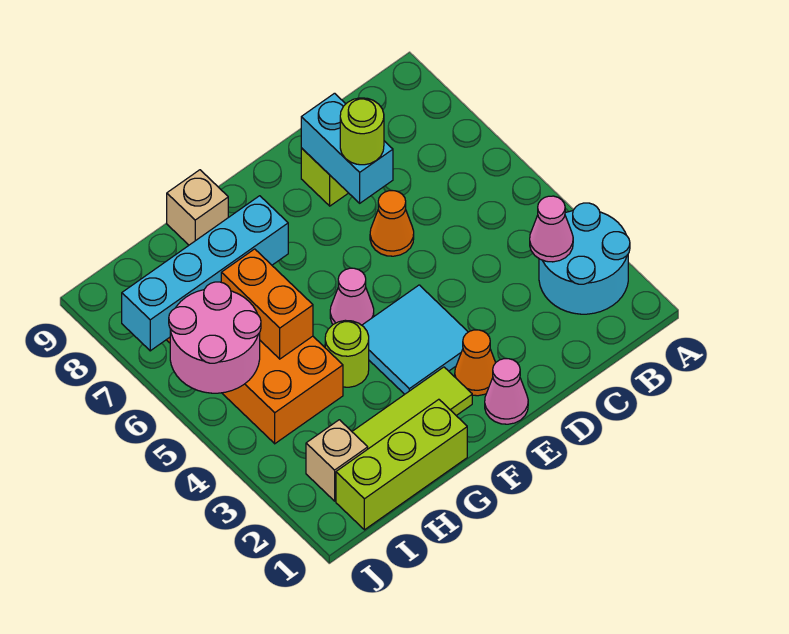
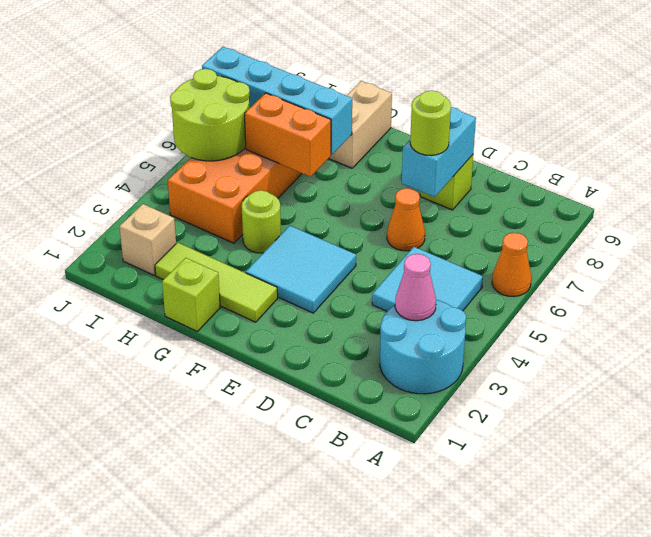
none -> cyan 2x2 tile [372,247,483,311]
pink 1x1 cone [485,359,528,424] -> none
orange 1x1 cone [455,330,496,396] -> orange 1x1 cone moved to [492,233,531,297]
pink 1x1 cone [330,268,374,325] -> none
lime 1x3 brick [336,399,467,530] -> lime 1x1 brick [162,258,220,331]
tan 1x1 brick [167,170,228,245] -> tan 1x2 brick [328,81,392,168]
orange 1x2 brick [221,249,313,359] -> orange 1x2 brick turned to [245,93,331,177]
pink 2x2 round brick [169,282,261,393] -> lime 2x2 round brick [170,69,250,161]

